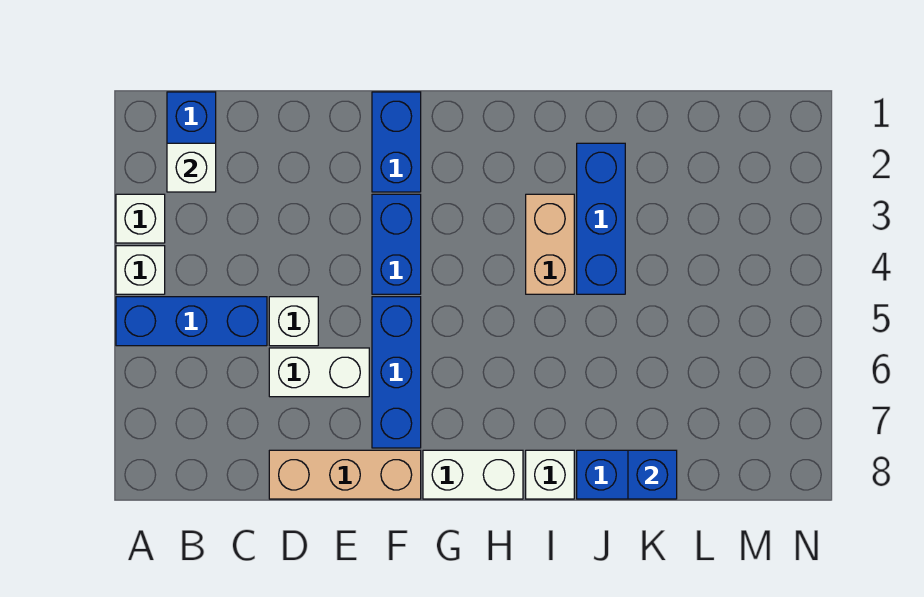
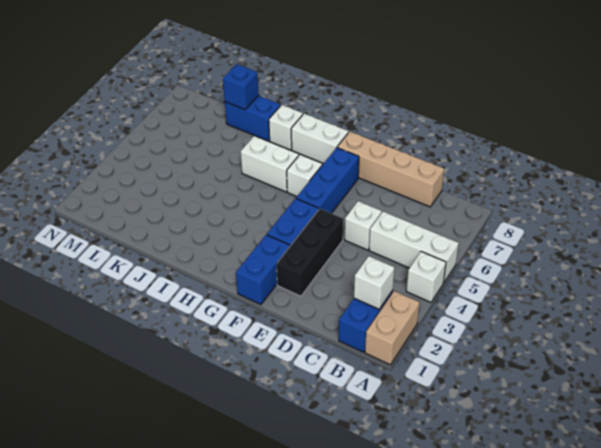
white 1x1 brick [116,194,165,243] -> white 1x1 brick moved to [287,154,323,196]
blue 1x3 brick [116,297,267,346] -> white 1x3 brick [369,211,459,283]
white 1x2 brick [269,348,369,397] -> white 1x2 brick moved to [241,136,299,192]
tan 1x3 brick [269,450,421,499] -> tan 1x4 brick [337,132,444,207]
none -> black 1x3 brick [277,209,343,296]
tan 1x2 brick [526,194,574,294] -> tan 1x2 brick moved to [365,291,420,365]
blue 1x3 brick [577,143,625,294] -> none

